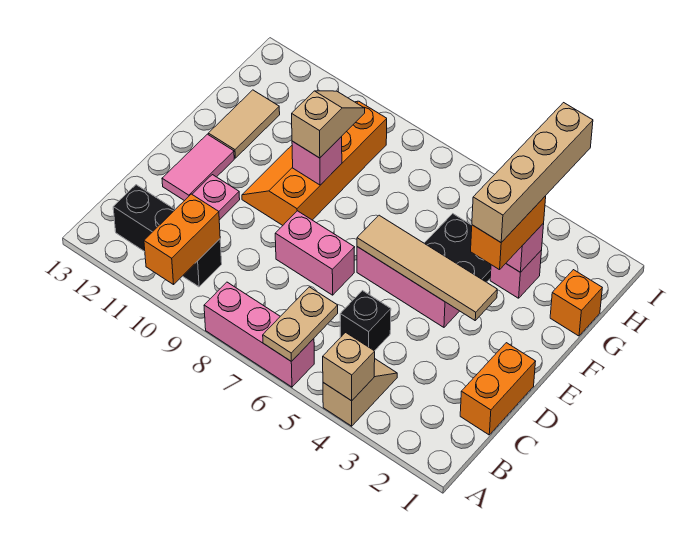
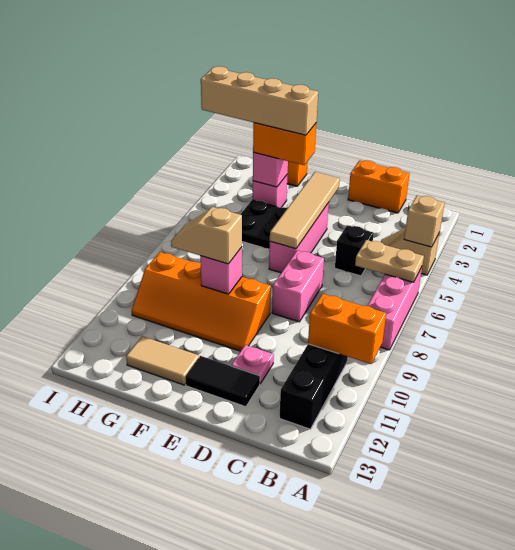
pink 1x2 tile [162,134,234,201] -> black 1x2 tile [186,356,260,407]

